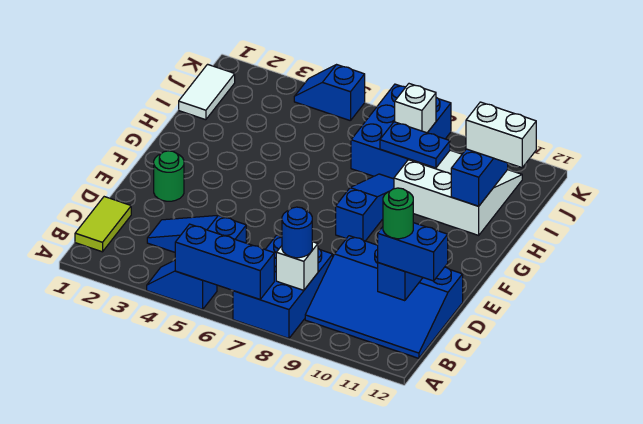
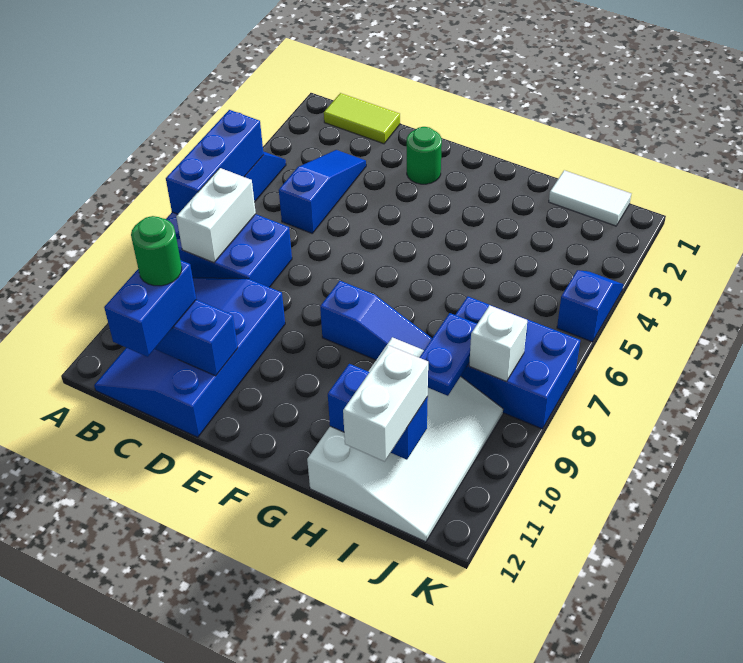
white 1x1 brick [276,242,318,290] -> white 1x2 brick [176,168,256,263]
blue 1x1 round brick [282,207,313,258] -> none
white 3x3 slope [394,150,522,235] -> white 3x4 slope [307,337,503,542]

